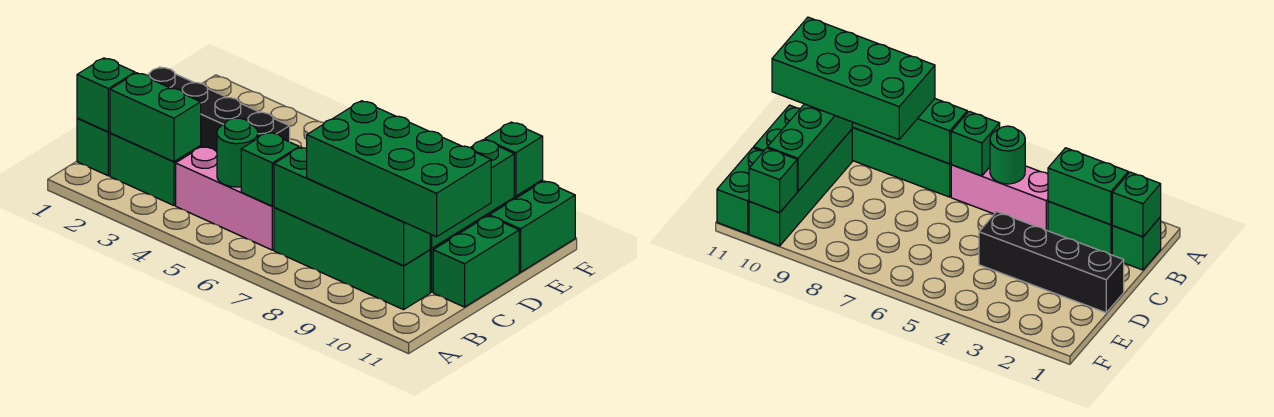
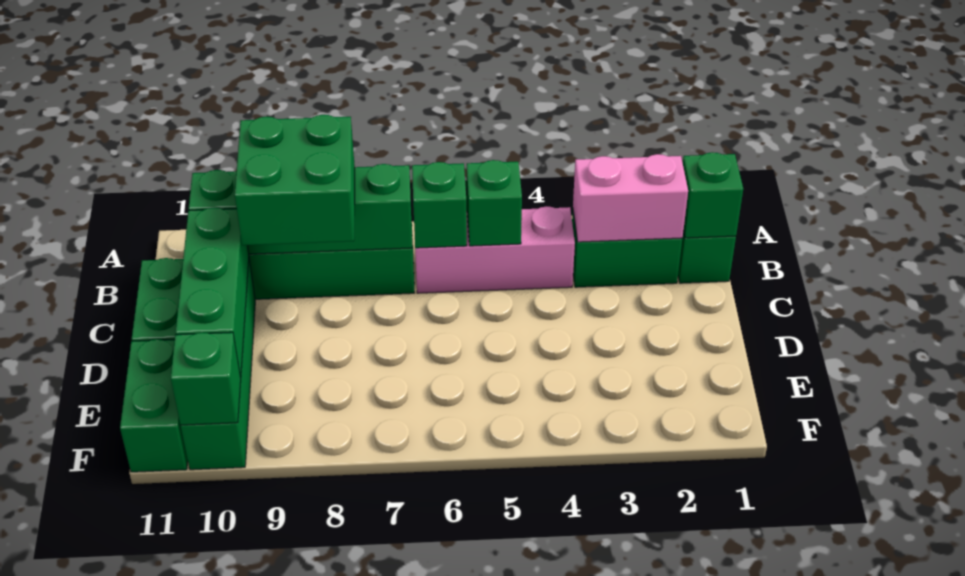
green 1x2 brick [110,73,201,162] -> pink 1x2 brick [573,154,688,242]
green 1x1 round brick [217,118,258,187] -> green 1x1 brick [467,160,522,246]
green 2x4 brick [307,101,491,237] -> green 2x2 brick [235,115,355,245]
black 1x4 brick [148,67,290,152] -> none

